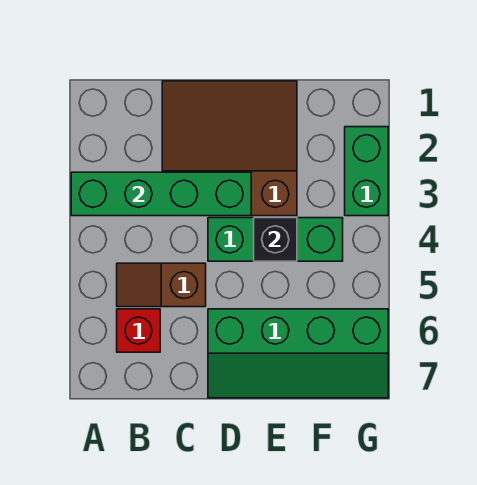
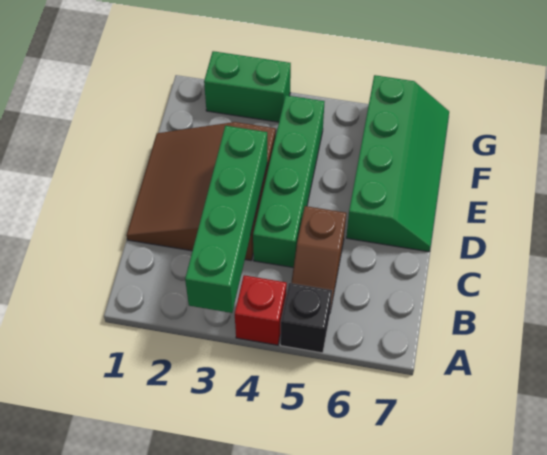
red 1x1 brick [117,309,160,352] -> red 1x1 brick moved to [235,275,287,345]
green 1x3 brick [208,218,343,261] -> green 1x4 brick [253,95,325,268]
black 1x1 brick [254,218,297,261] -> black 1x1 brick moved to [280,283,332,353]

